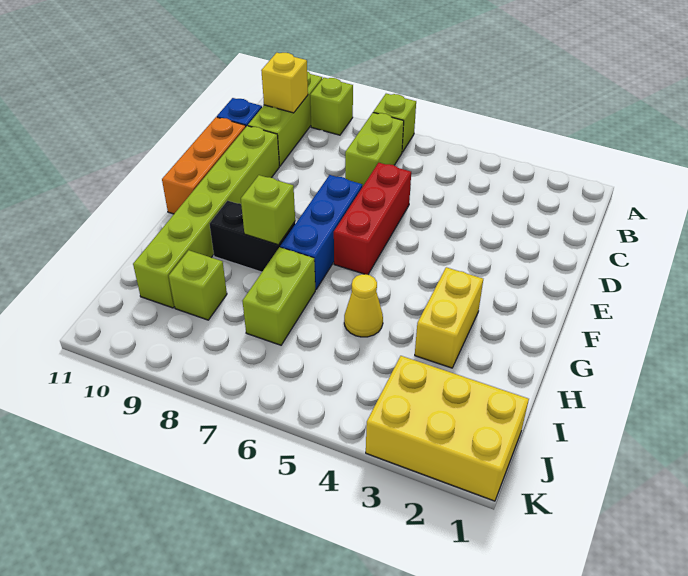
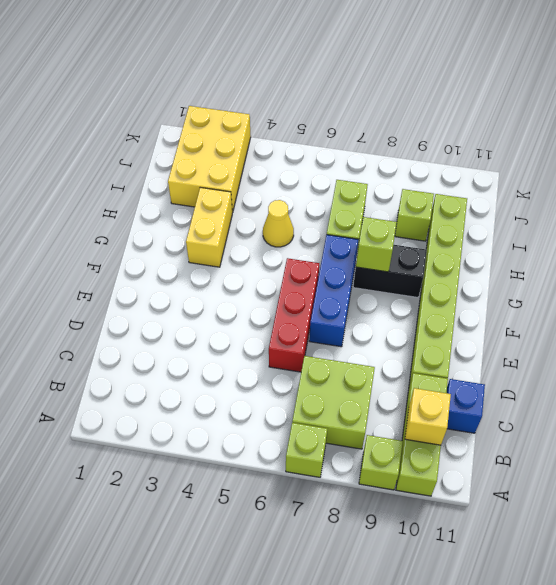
lime 1x2 brick [345,113,404,187] -> lime 2x2 brick [292,356,375,449]
orange 1x3 brick [162,117,246,214] -> none
yellow 2x3 brick [366,356,529,501] -> yellow 2x3 brick turned to [168,106,251,212]

